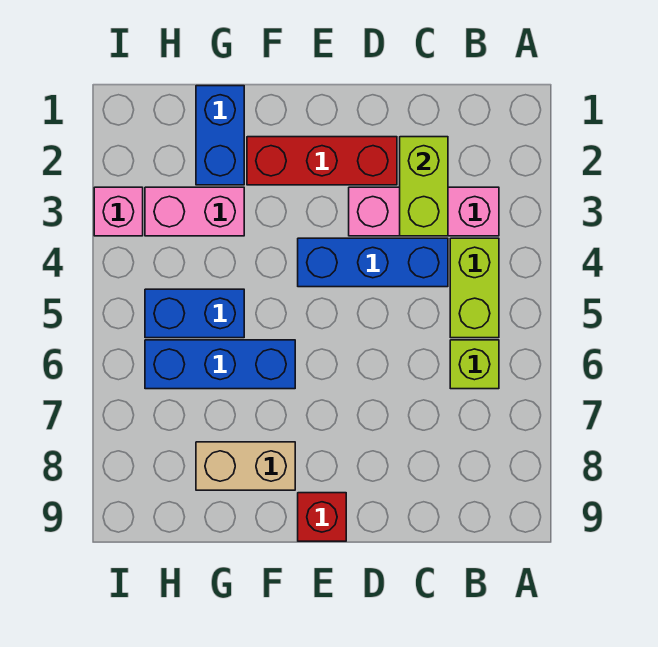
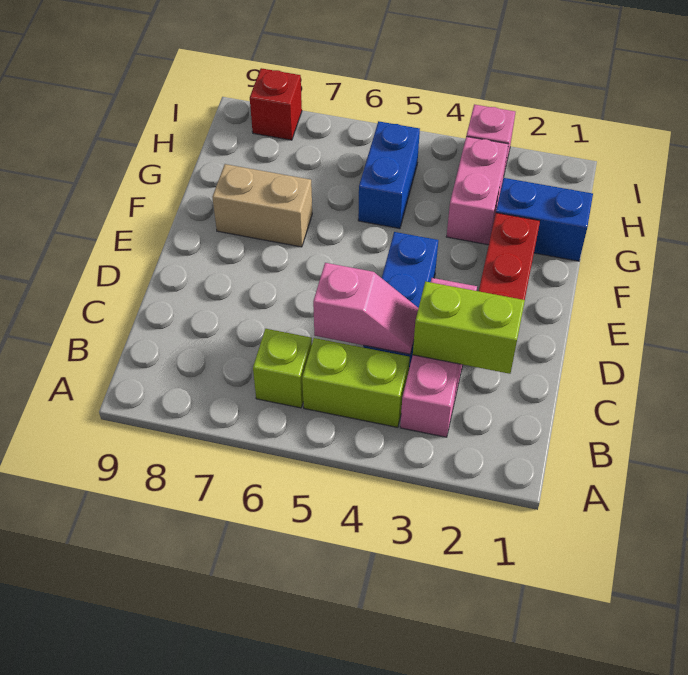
none -> pink 1x2 slope [313,263,418,354]
red 1x1 brick [298,493,346,541] -> red 1x1 brick moved to [250,68,302,140]
blue 1x3 brick [145,340,295,389] -> none
tan 1x2 brick [196,442,295,490] -> tan 1x2 brick turned to [212,164,312,247]

